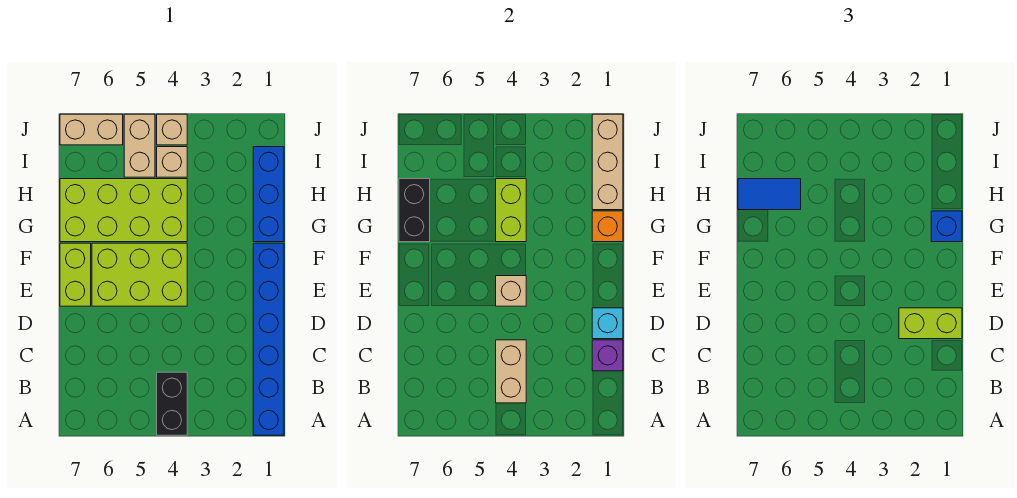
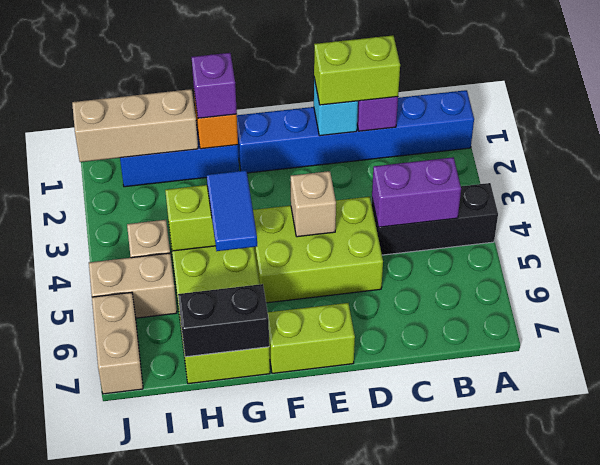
black 1x2 brick [157,372,187,435] -> black 1x3 brick [371,183,498,255]
tan 1x2 brick [496,340,526,403] -> purple 1x2 brick [372,157,461,227]
lime 1x2 brick [899,308,962,339] -> lime 1x2 brick turned to [314,35,400,105]
lime 2x3 brick [92,243,187,306] -> lime 2x3 brick turned to [253,197,383,303]
blue 1x1 brick [931,211,962,242] -> purple 1x1 brick [191,53,237,118]
blue 1x2 tile [738,179,801,210] -> blue 1x2 tile moved to [207,170,257,251]
tan 1x1 brick [157,114,187,145] -> none

